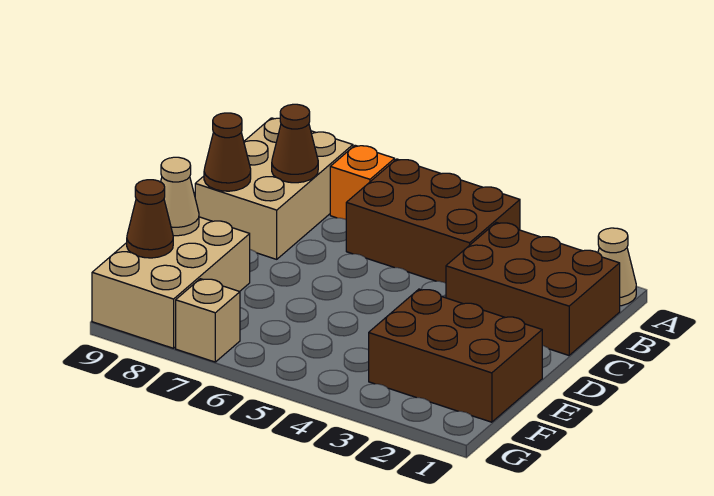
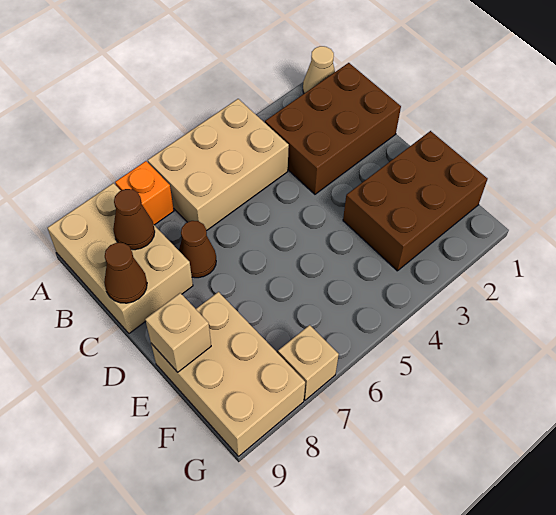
brown 2x3 brick [346,159,520,283] -> tan 2x3 brick [148,99,289,231]
tan 1x1 cone [161,157,199,236] -> tan 1x1 brick [145,293,211,372]
brown 1x1 cone [127,180,173,258] -> brown 1x1 cone moved to [179,221,216,278]

